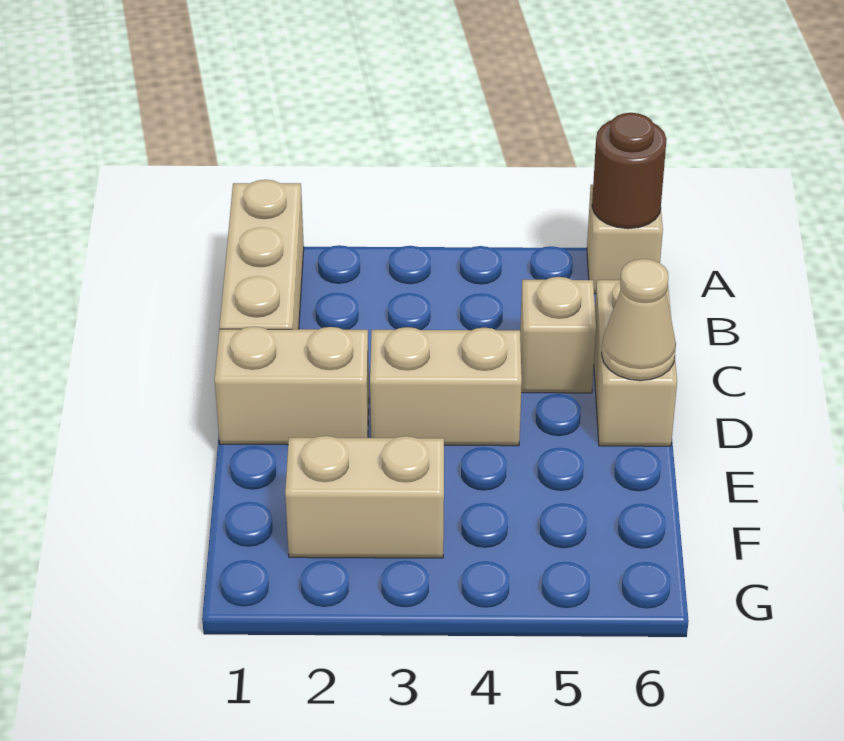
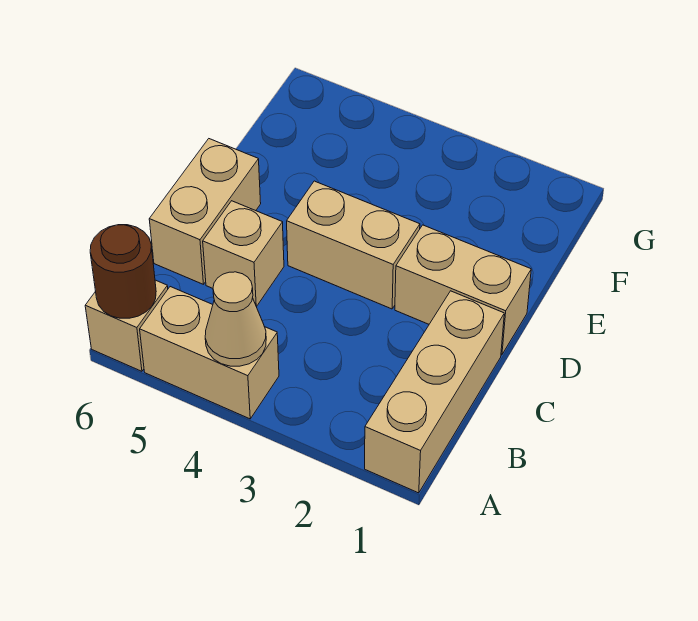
tan 1x1 cone [602,259,676,381] -> tan 1x1 cone moved to [205,272,266,366]
tan 1x2 brick [285,436,444,558] -> tan 1x2 brick moved to [140,287,279,419]

